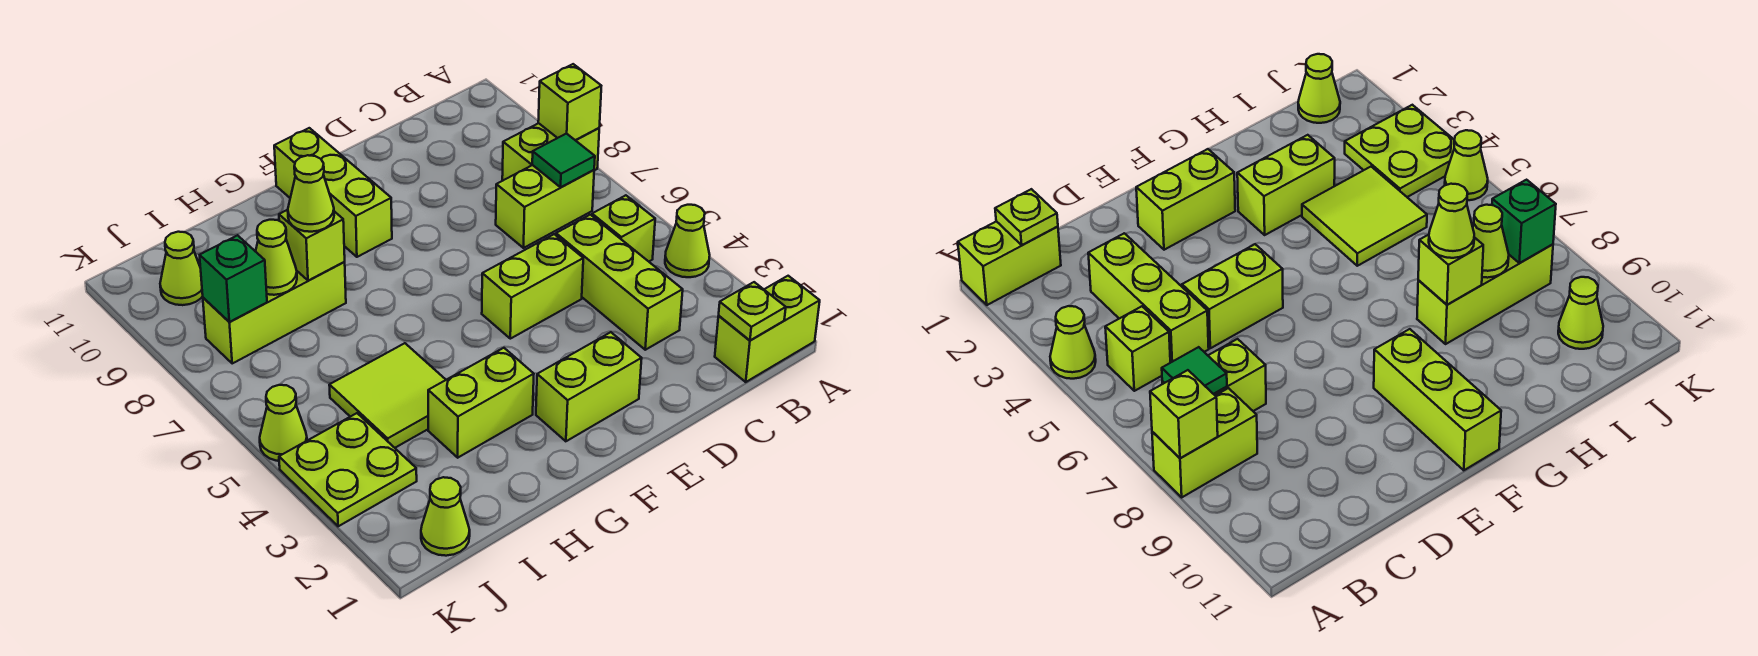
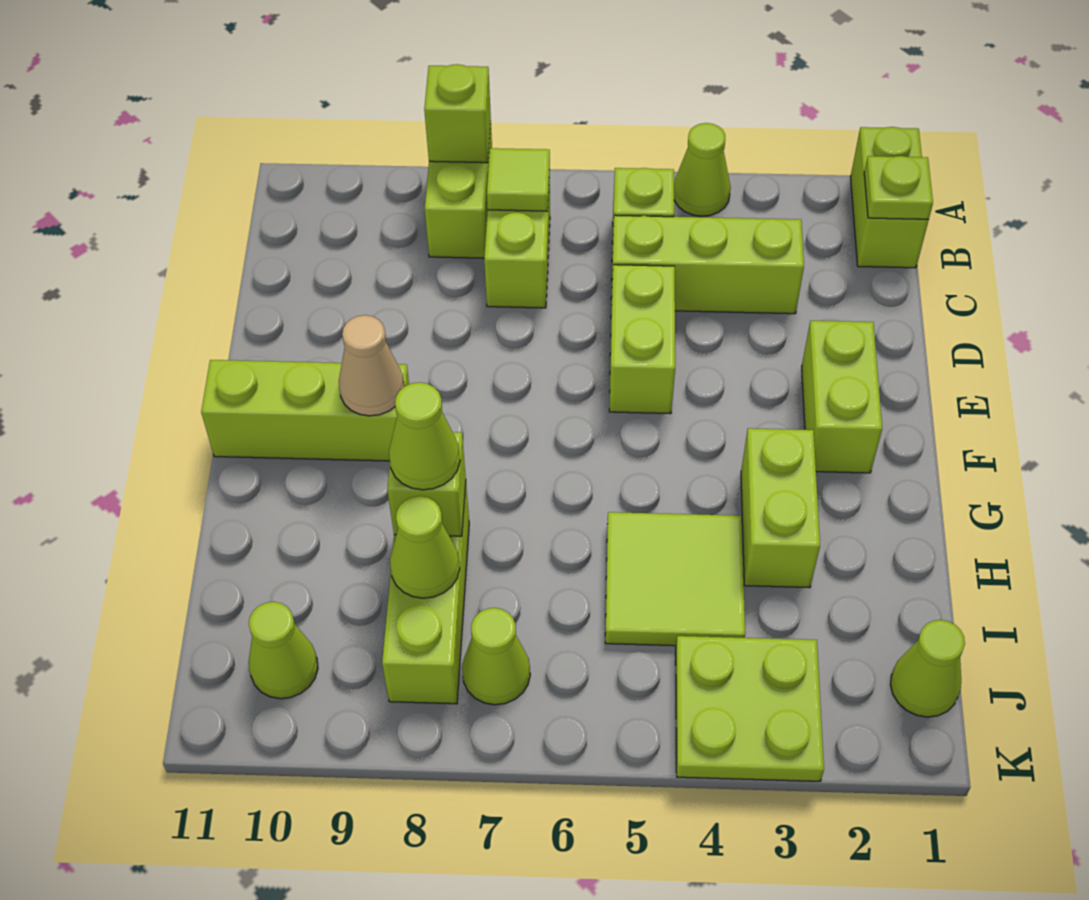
green 1x1 tile [532,133,595,187] -> lime 1x1 tile [487,148,550,211]
none -> tan 1x1 cone [339,315,404,416]
green 1x1 brick [200,235,267,322] -> none
lime 1x1 cone [260,385,307,461] -> lime 1x1 cone moved to [462,608,530,705]

